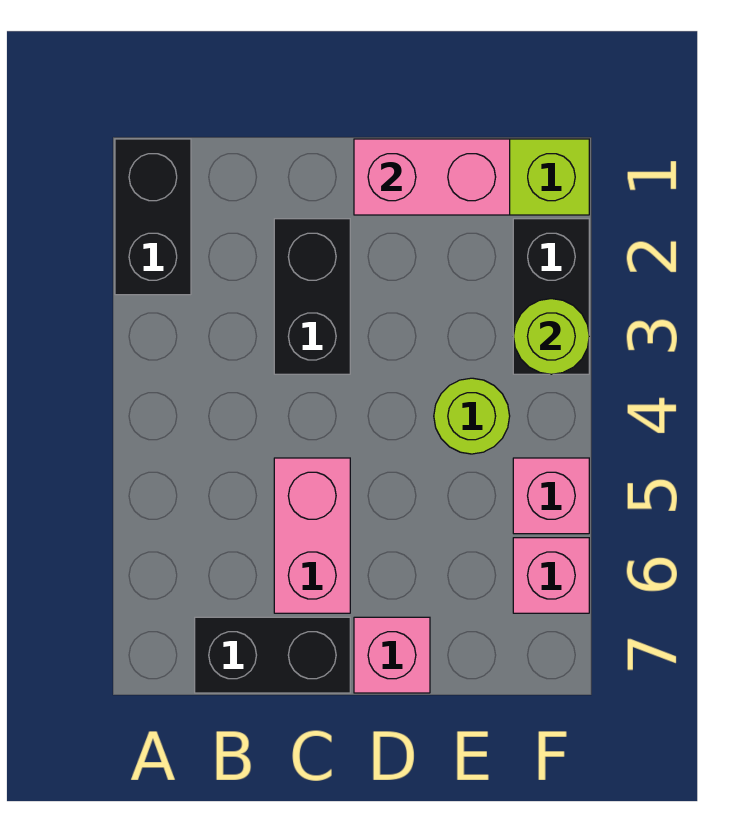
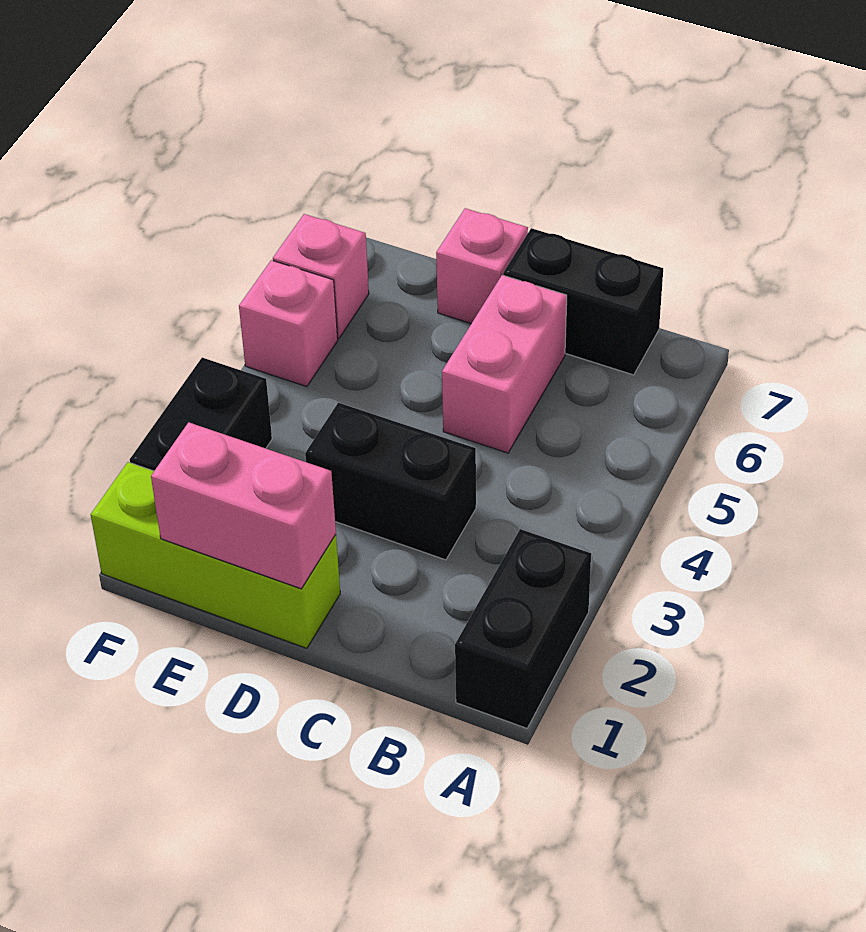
black 1x2 brick [274,219,350,374] -> black 1x2 brick turned to [305,403,476,560]
lime 1x1 round brick [434,378,510,454] -> none
lime 1x1 round brick [513,299,589,374] -> none

